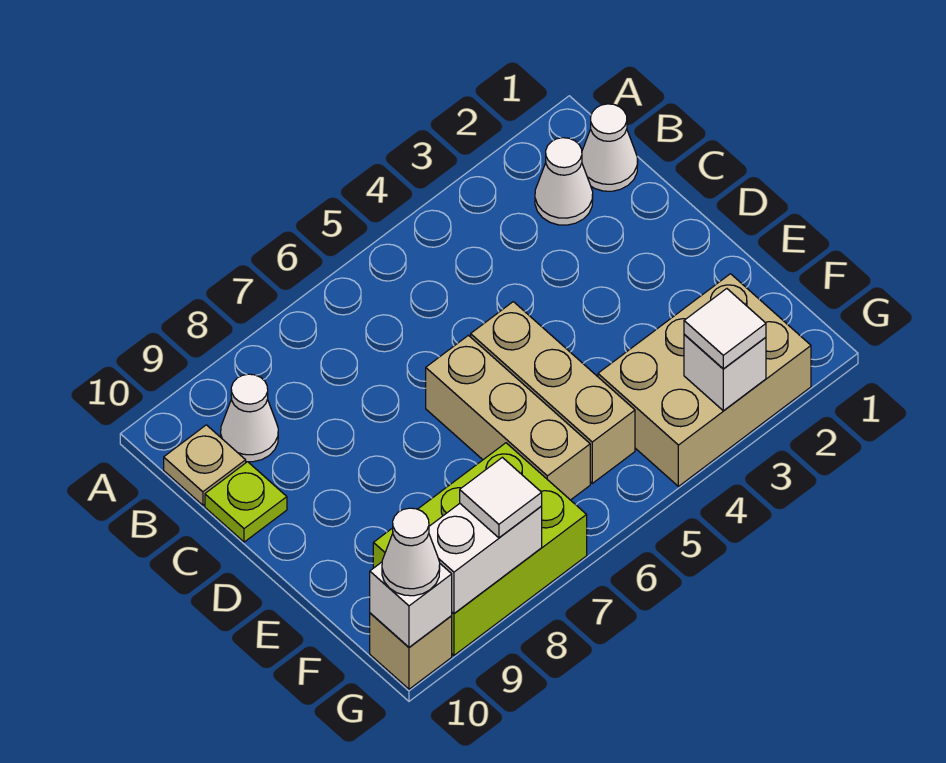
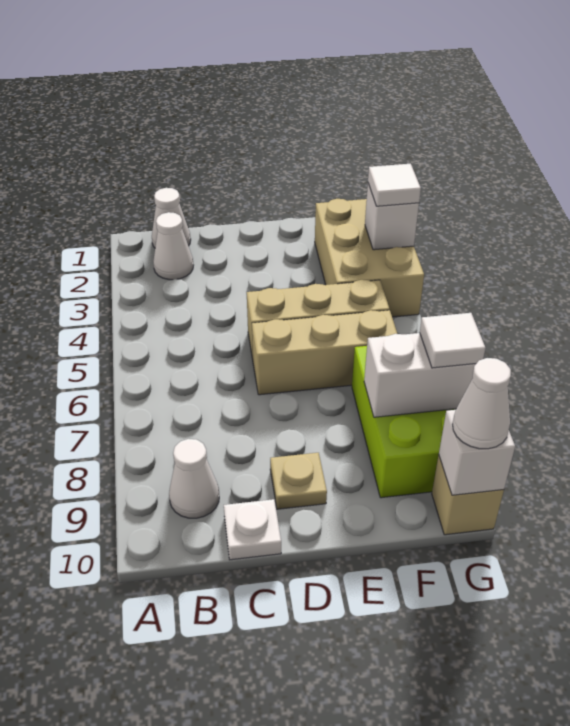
tan 1x1 plate [164,425,246,505] -> tan 1x1 plate moved to [270,453,327,509]
lime 1x1 plate [205,462,287,542] -> white 1x1 plate [224,499,281,560]
white 1x2 brick [429,504,542,613] -> white 1x2 brick turned to [364,333,476,417]

